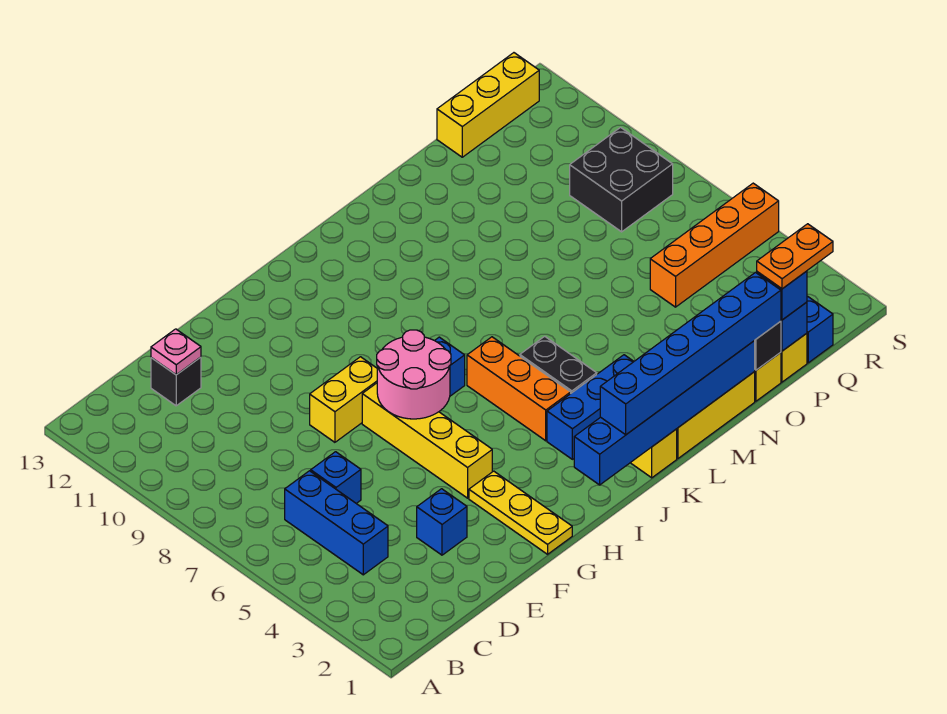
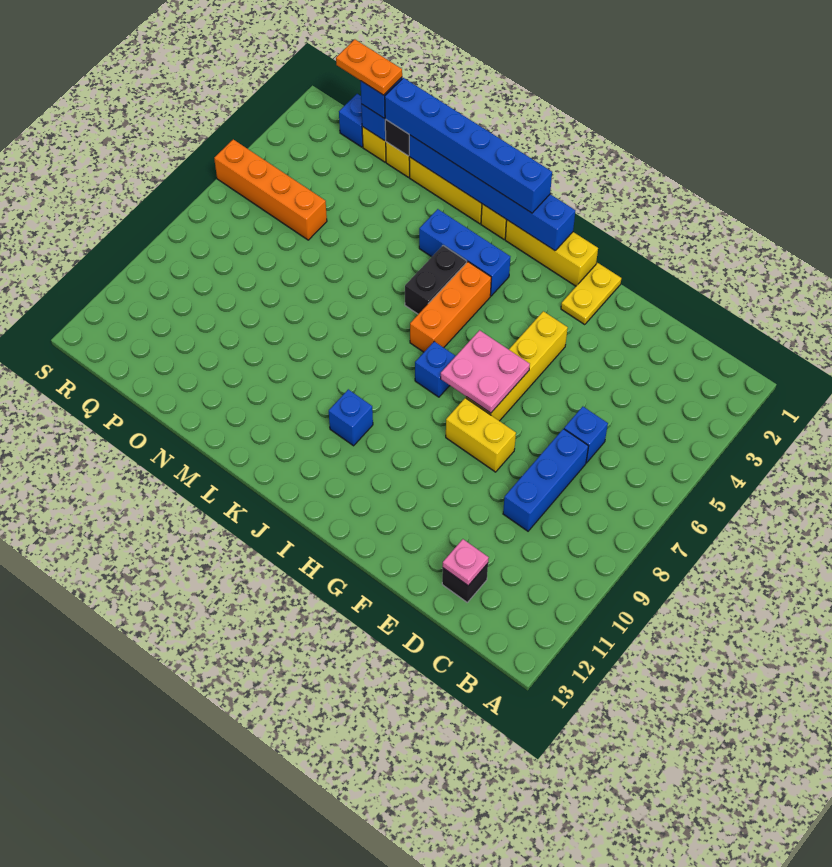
blue 1x3 brick [285,471,388,575] -> blue 1x3 brick moved to [503,429,588,531]
blue 1x1 brick [417,489,467,555] -> blue 1x1 brick moved to [329,389,373,446]
yellow 1x3 plate [469,471,572,554] -> yellow 1x2 plate [561,263,621,325]
pink 2x2 round brick [377,330,451,419] -> pink 2x2 plate [441,330,530,413]
yellow 1x3 brick [437,53,539,157] -> yellow 1x3 brick moved to [505,220,598,286]
black 2x2 brick [570,128,673,232] -> none

